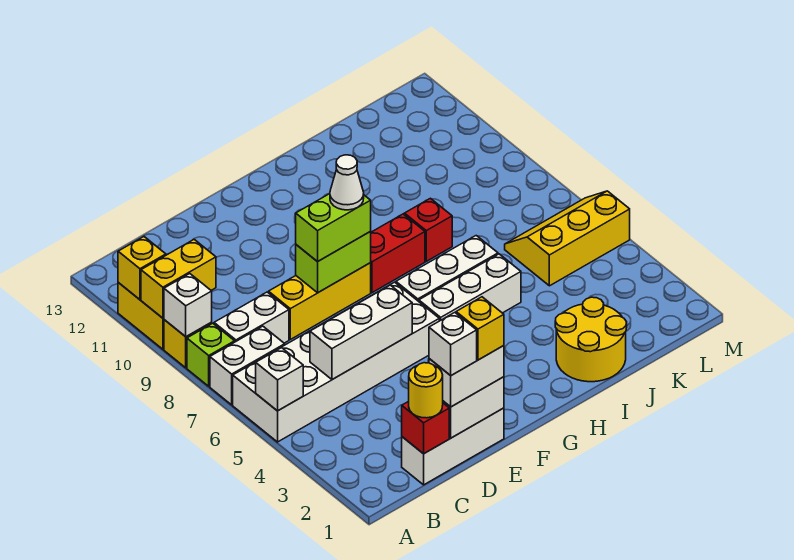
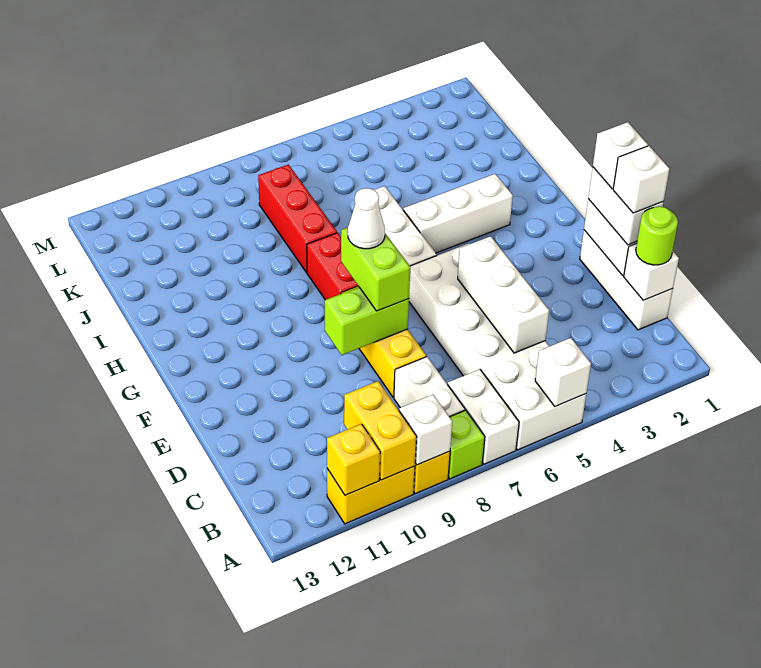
red 1x1 brick [402,401,449,454] -> white 1x1 brick [624,243,679,300]
yellow 1x1 round brick [409,363,443,418] -> lime 1x1 round brick [636,206,678,265]
yellow 1x1 brick [456,297,504,360] -> white 1x1 brick [593,122,648,189]
lime 1x2 brick [296,232,371,293] -> lime 1x2 brick turned to [325,287,409,355]
white 1x3 brick [419,254,521,321] -> white 1x3 brick turned to [403,174,513,253]
yellow 2x2 round brick [555,297,627,382] -> none
red 1x1 brick [404,198,452,261] -> red 1x3 brick [258,164,337,273]
yellow 2x3 slope [505,191,630,286] -> none

